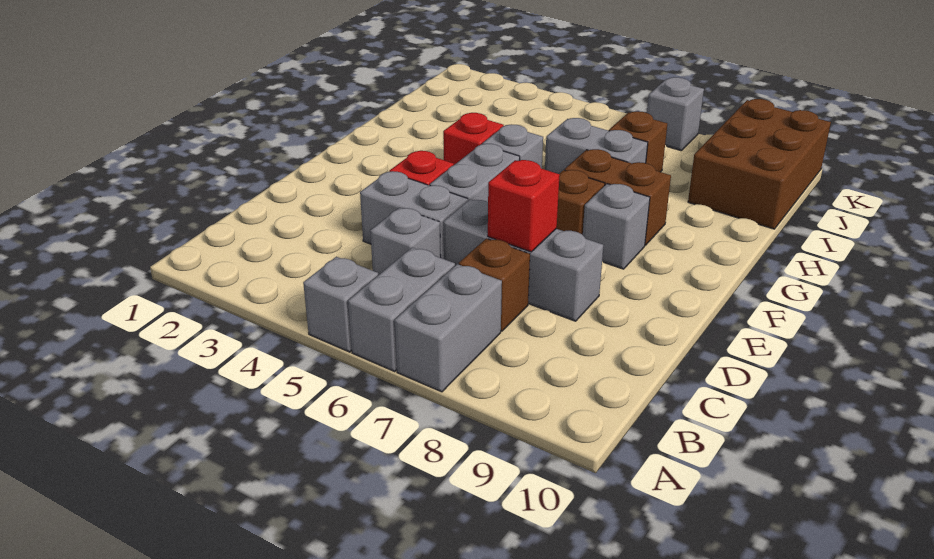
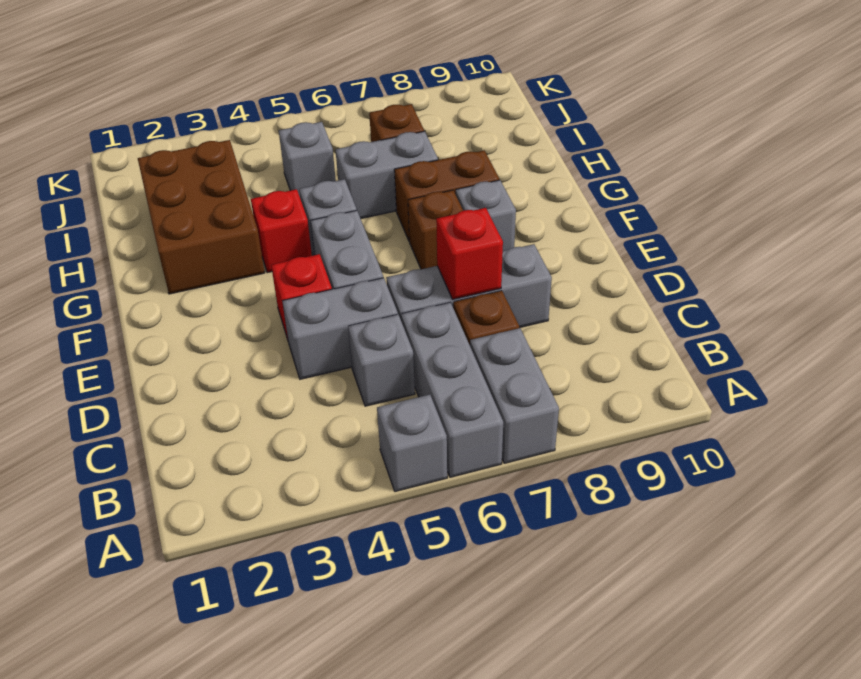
grey 1x2 brick [348,247,455,372] -> grey 1x3 brick [401,302,503,477]
brown 2x3 brick [688,99,831,229] -> brown 2x3 brick moved to [138,140,265,294]
grey 1x1 brick [647,77,704,151] -> grey 1x1 brick moved to [279,122,336,196]

